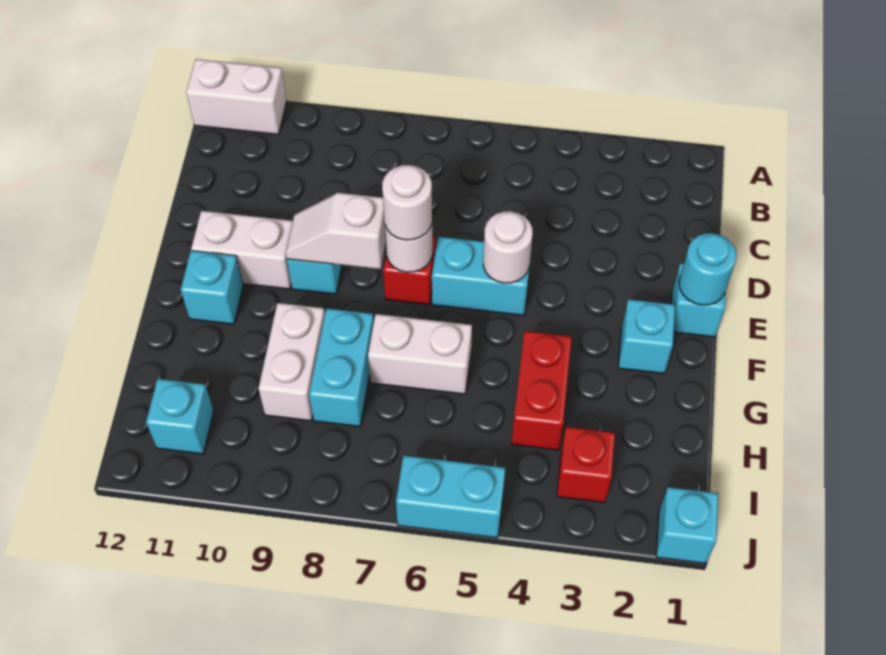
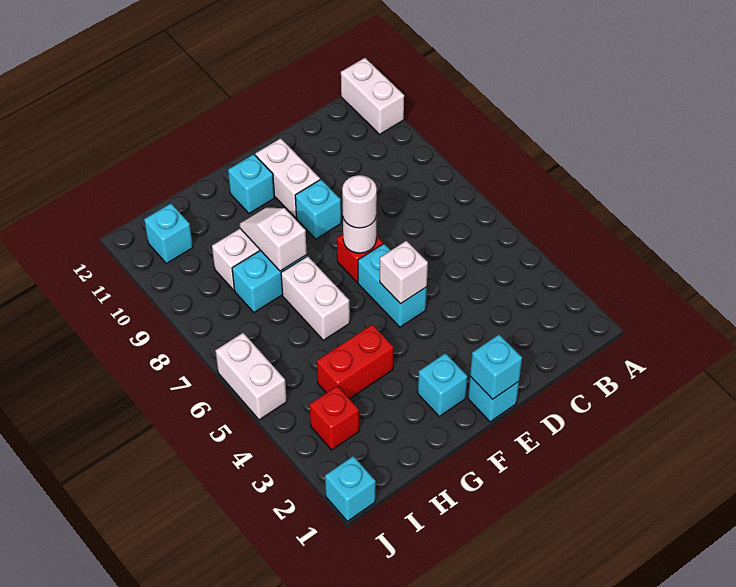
cyan 1x1 round brick [679,233,737,305] -> cyan 1x1 brick [470,335,522,399]
white 1x1 round brick [483,211,533,283] -> white 1x1 brick [380,241,428,304]
white 1x2 slope [286,193,386,269] -> white 1x2 slope moved to [240,208,307,271]
cyan 1x2 brick [396,456,505,538] -> white 1x2 brick [215,333,287,420]

